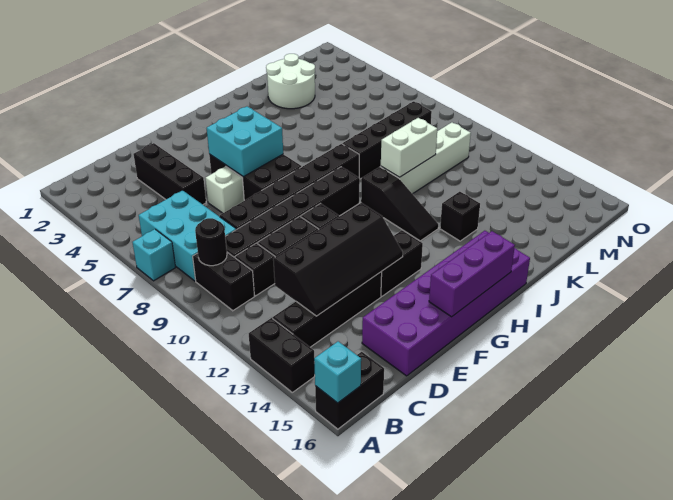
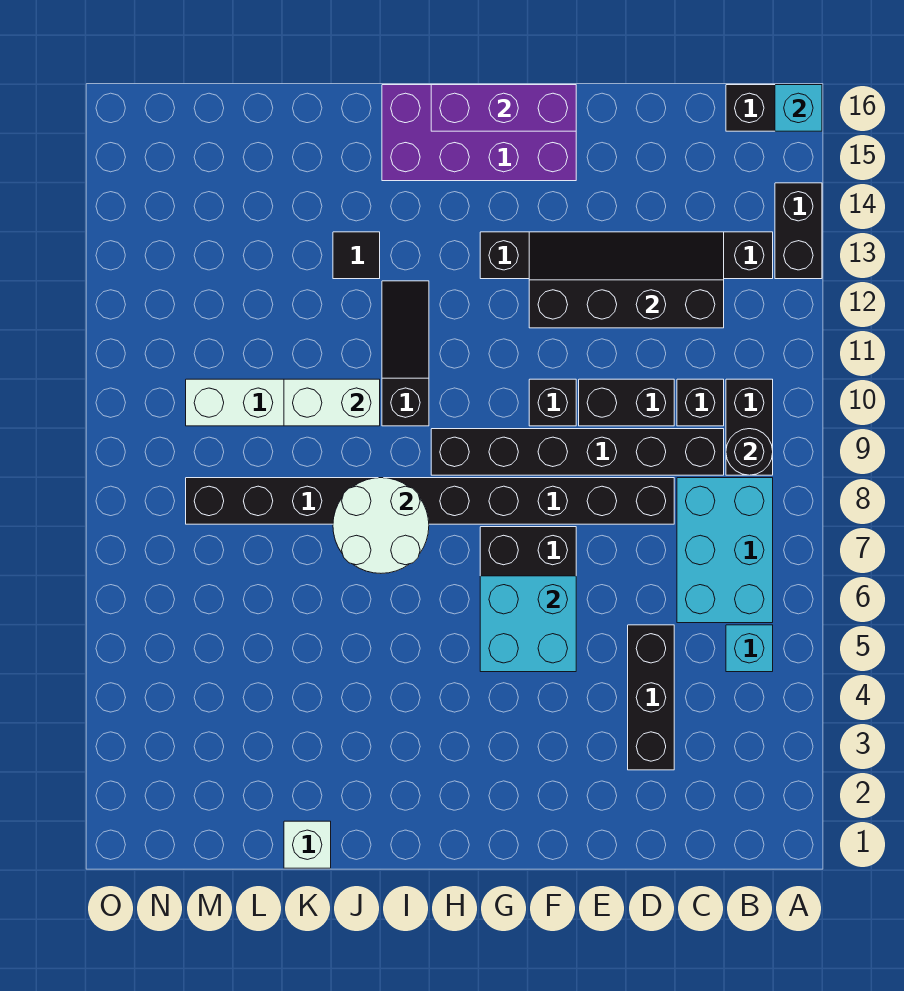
cyan 1x1 brick [132,229,176,281] -> cyan 1x1 brick moved to [726,625,773,672]
purple 2x6 brick [362,231,530,376] -> purple 2x4 brick [382,85,576,181]
white 1x1 brick [205,166,244,213] -> white 1x1 brick moved to [284,821,331,868]
black 1x1 brick [440,192,480,241] -> black 1x1 tile [333,232,380,279]
white 2x2 round brick [266,54,315,109] -> white 2x2 round brick moved to [333,478,429,573]

